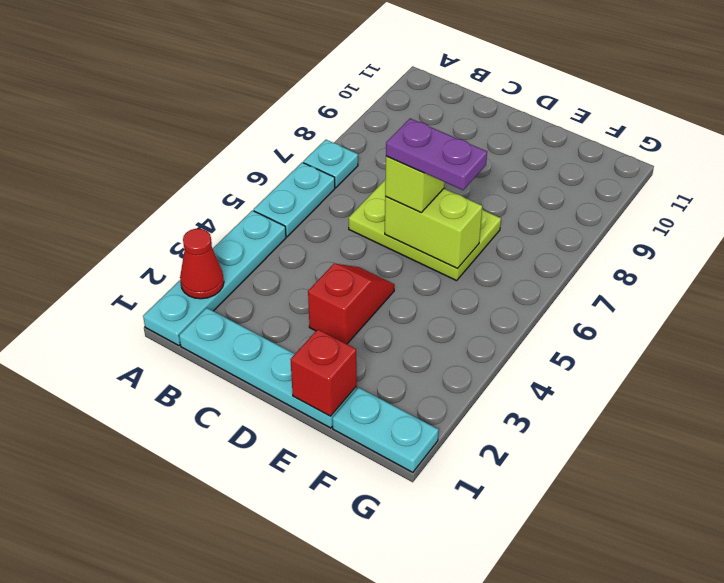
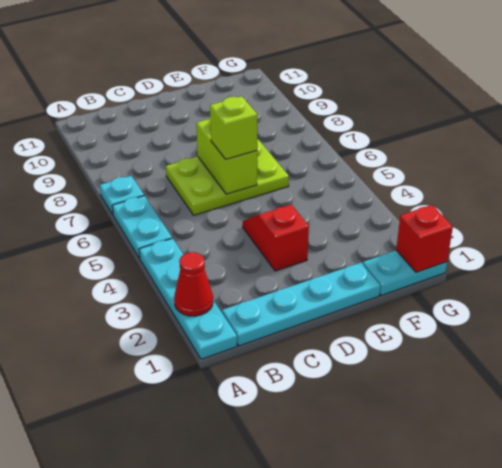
lime 1x2 brick [385,189,482,269] -> lime 1x2 brick turned to [196,118,257,194]
purple 1x2 plate [386,119,487,190] -> none
red 1x1 brick [290,329,357,416] -> red 1x1 brick moved to [396,205,453,272]

